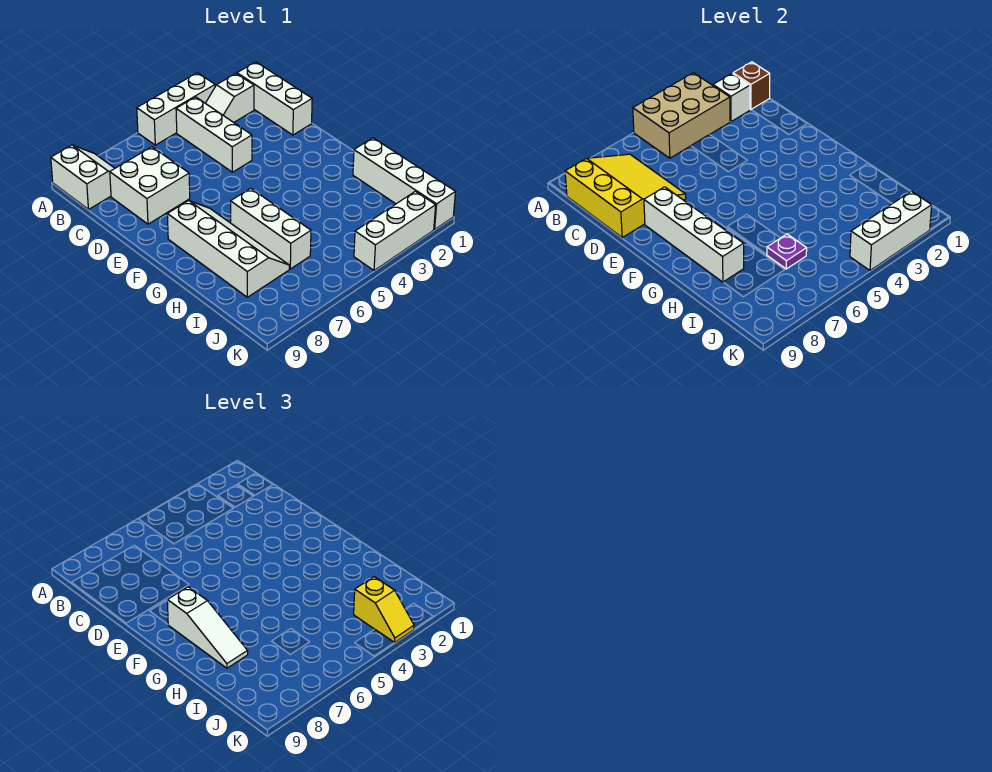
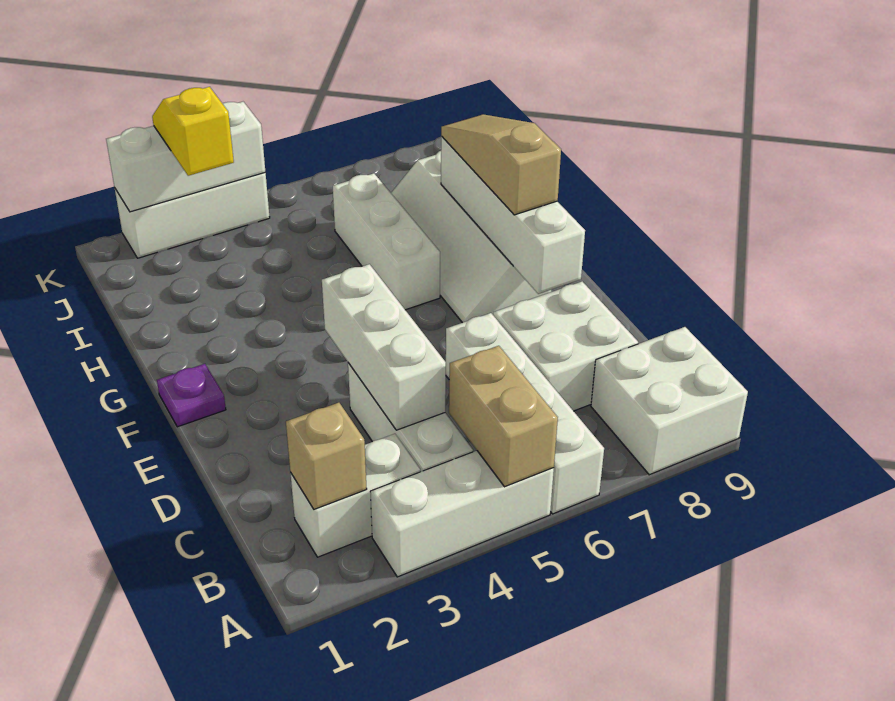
tan 2x3 brick [633,73,730,158] -> tan 1x2 brick [449,346,558,487]
white 2x2 slope [51,145,115,209] -> white 2x2 brick [591,327,748,475]
white 1x3 brick [237,62,312,135] -> white 1x3 brick moved to [322,264,446,430]
brown 1x1 brick [733,62,770,110] -> none
white 1x2 slope [205,74,254,122] -> white 1x2 brick [290,434,420,557]
white 1x1 brick [713,74,750,122] -> tan 1x1 brick [286,403,367,509]
yellow 3x3 slope [565,154,686,237] -> none
white 1x3 slope [167,587,248,668] -> tan 1x3 slope [441,114,561,215]
white 1x4 brick [353,138,455,229] -> white 1x4 brick moved to [446,313,604,514]
purple 1x1 plate [767,234,807,269] -> purple 1x1 plate moved to [157,364,226,427]

